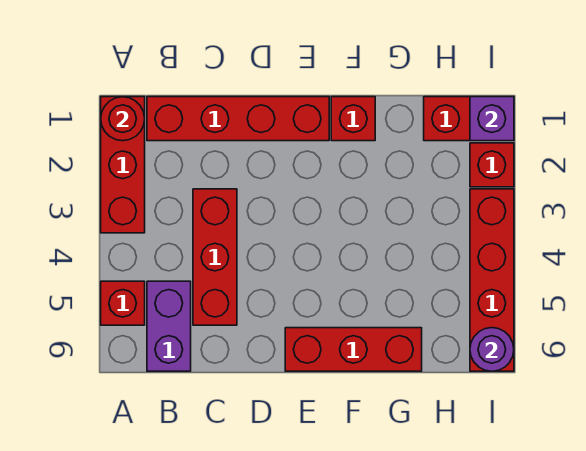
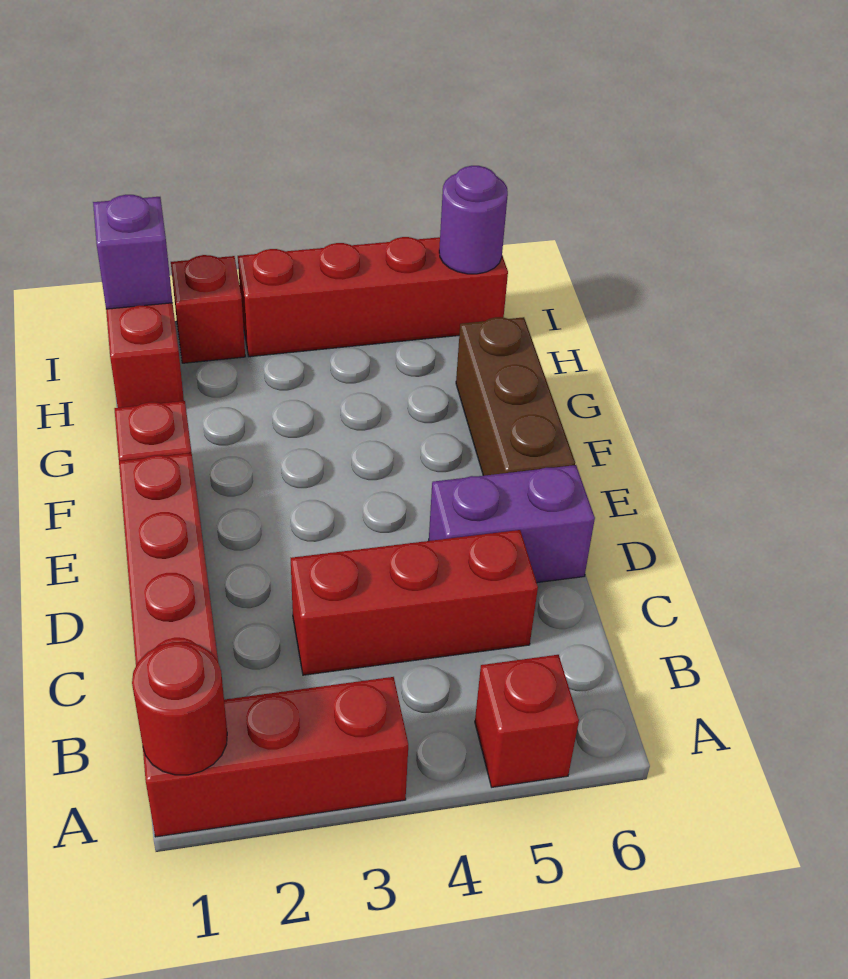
purple 1x2 brick [147,281,191,371] -> purple 1x2 brick moved to [429,465,595,583]
red 1x3 brick [285,328,422,371] -> brown 1x3 brick [456,317,575,476]

